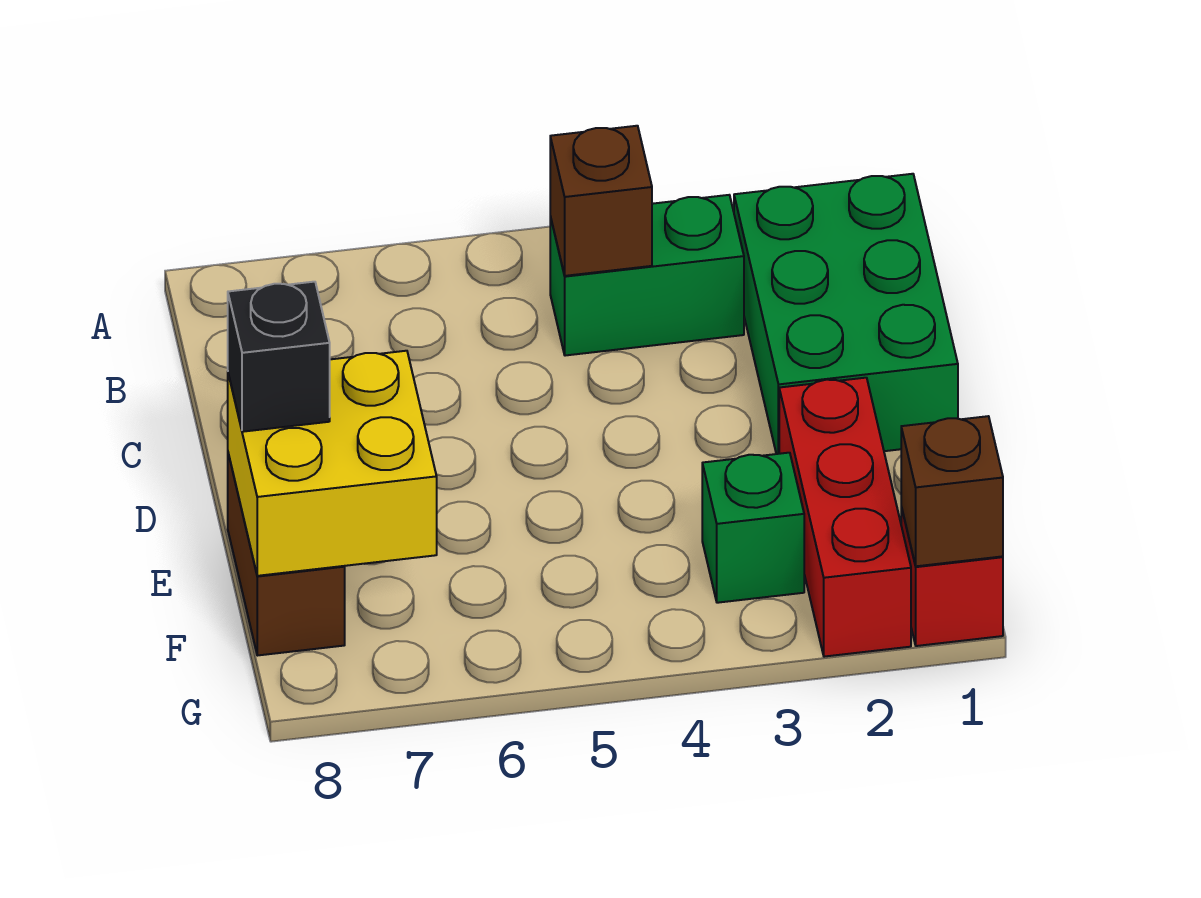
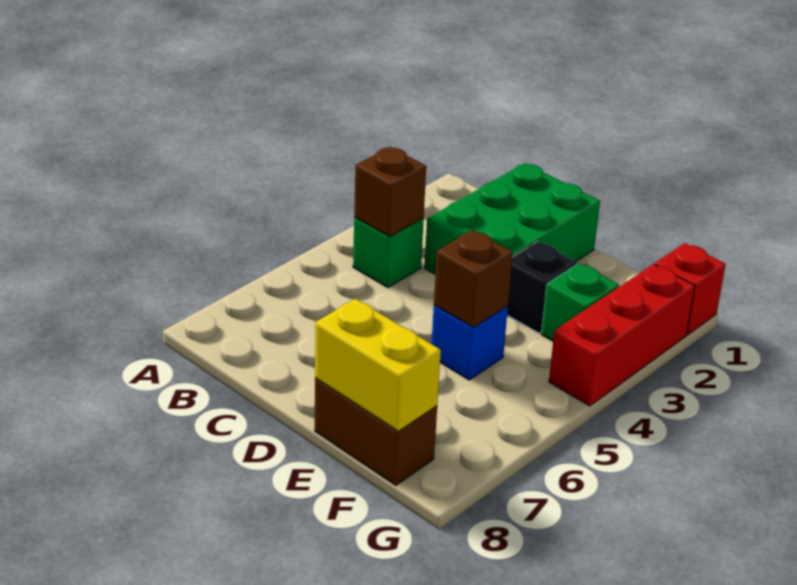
green 2x3 brick [734,174,958,454] -> green 2x3 brick turned to [424,163,600,274]
green 1x2 brick [550,195,744,356] -> green 1x1 brick [353,218,424,288]
red 1x3 brick [779,378,911,657] -> red 1x3 brick turned to [549,264,695,406]
none -> blue 1x1 brick [431,305,508,380]
yellow 2x2 brick [228,351,437,576] -> yellow 1x2 brick [315,299,441,431]
black 1x1 brick [228,282,330,432] -> black 1x1 brick moved to [507,241,577,333]
brown 1x1 brick [901,416,1003,566] -> brown 1x1 brick moved to [434,230,513,327]

